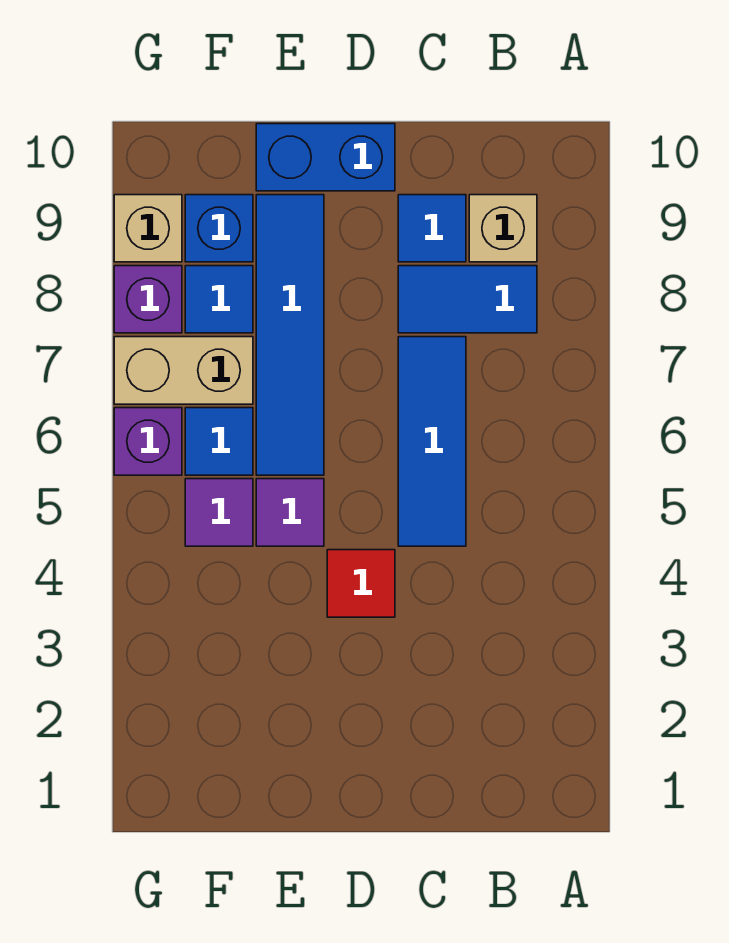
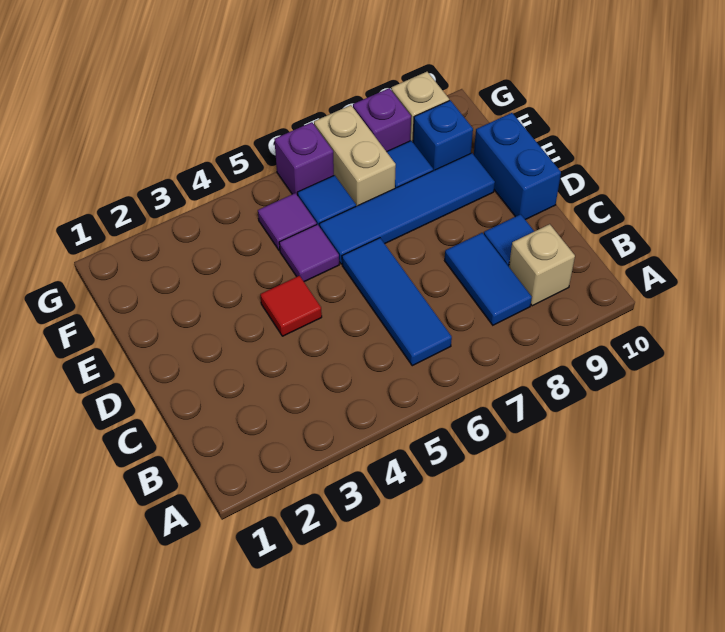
blue 1x3 tile [398,337,466,546] -> blue 1x3 tile turned to [342,238,452,366]

